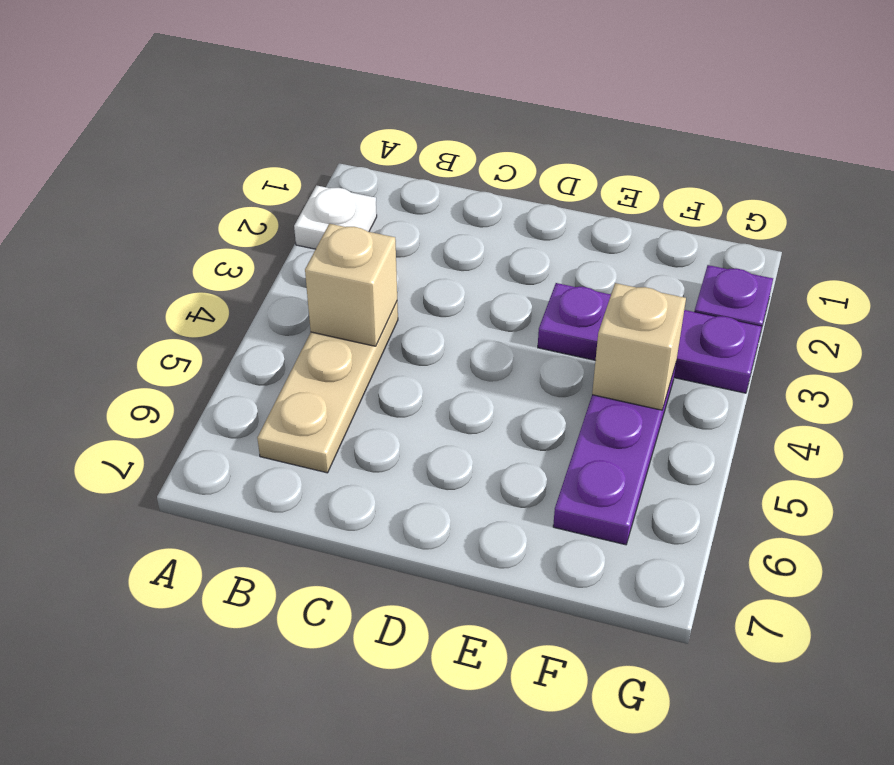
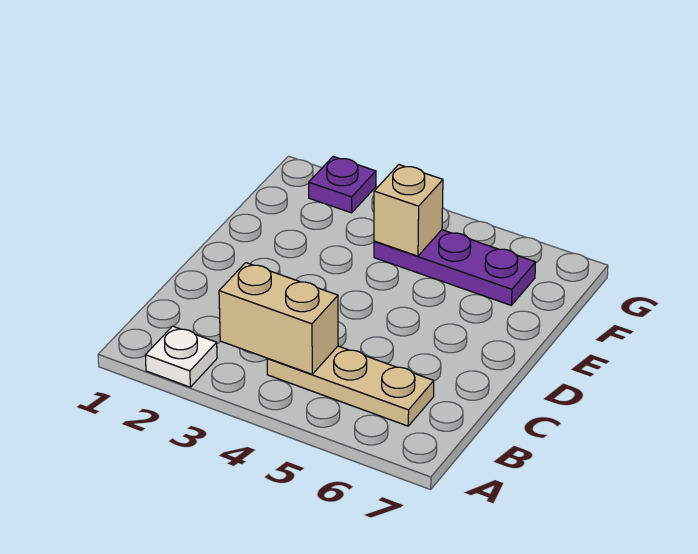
tan 1x1 brick [305,224,397,346] -> tan 1x2 brick [219,263,338,374]
purple 1x3 plate [538,283,762,393] -> none

